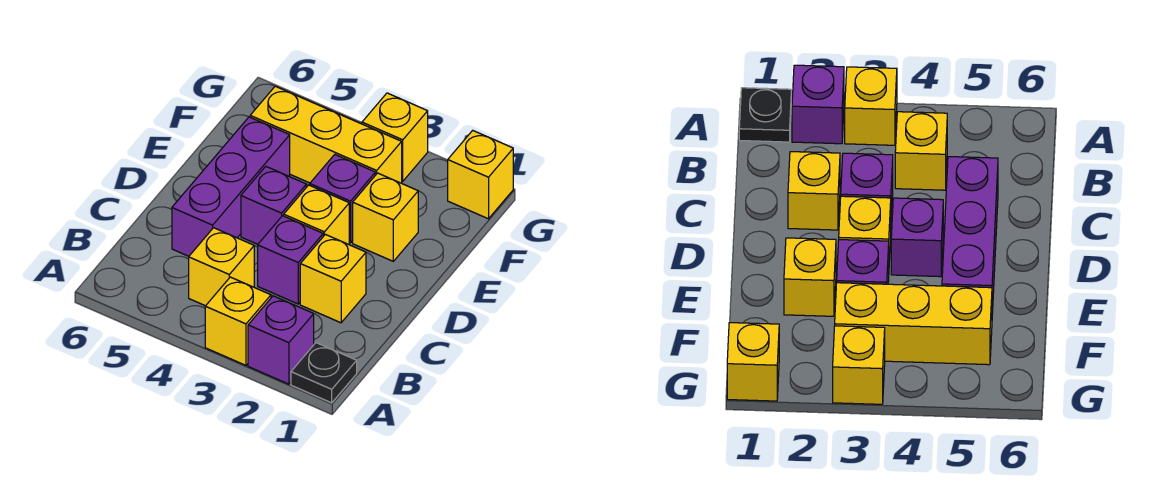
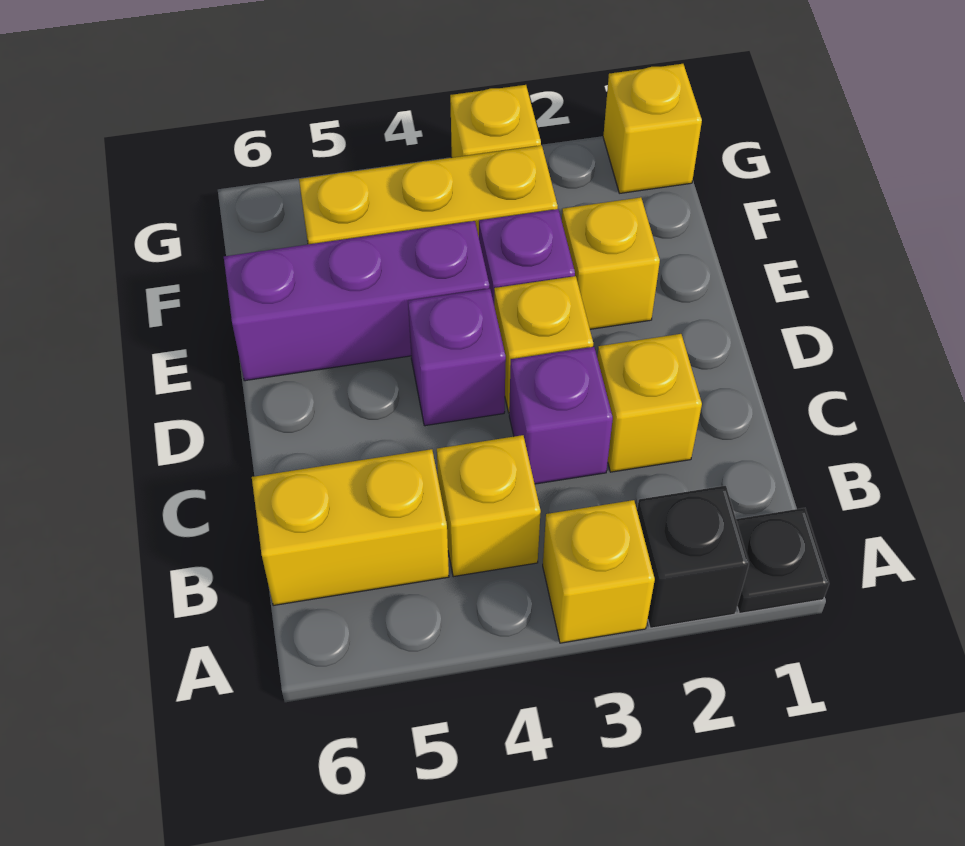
purple 1x1 brick [248,296,314,384] -> black 1x1 brick [637,486,749,628]
none -> yellow 1x2 brick [252,449,449,605]
purple 1x3 brick [172,117,290,256] -> purple 1x3 brick turned to [224,221,489,381]

